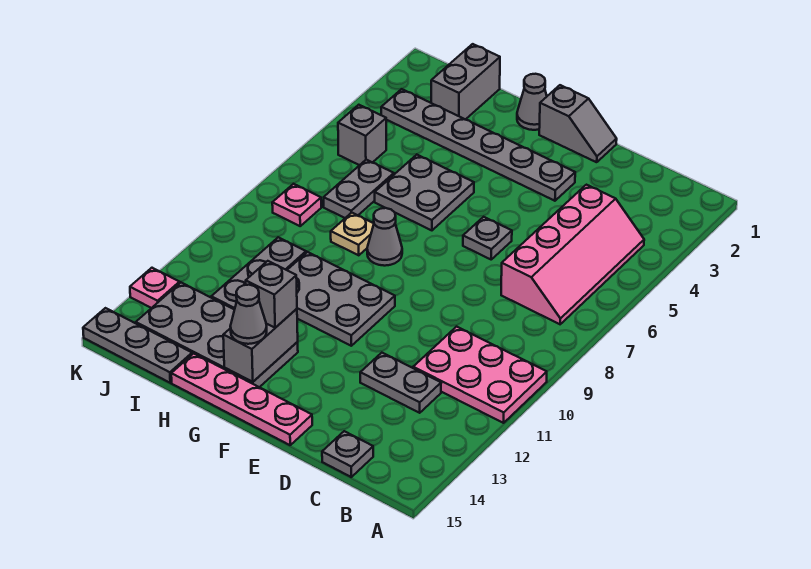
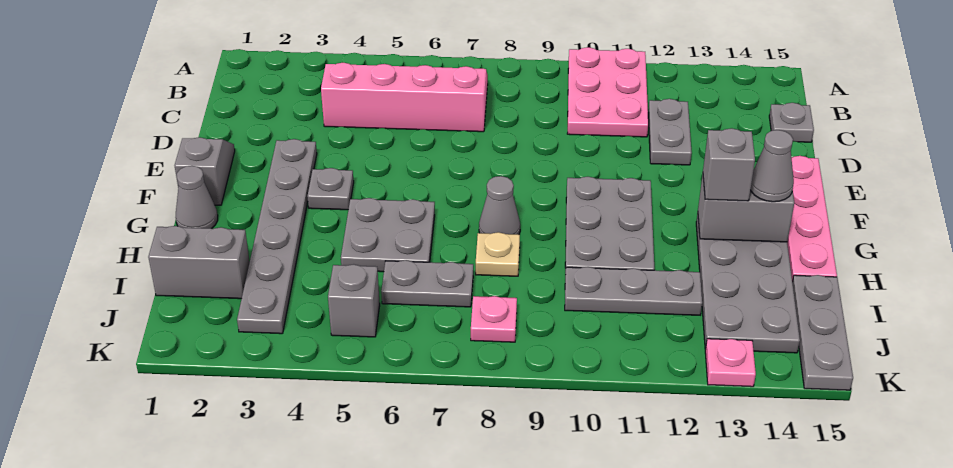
grey 1x1 plate [463,217,512,259] -> grey 1x1 plate moved to [307,168,354,210]

